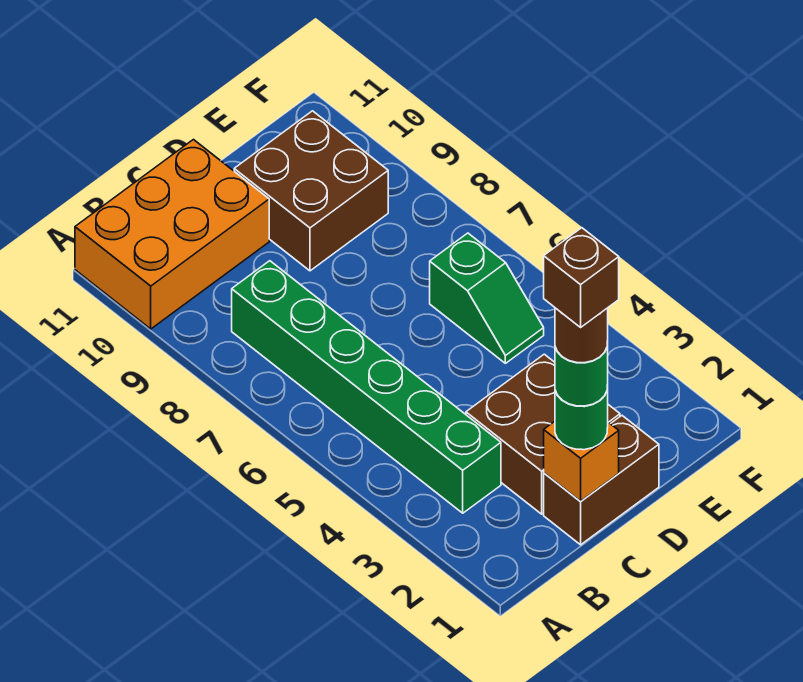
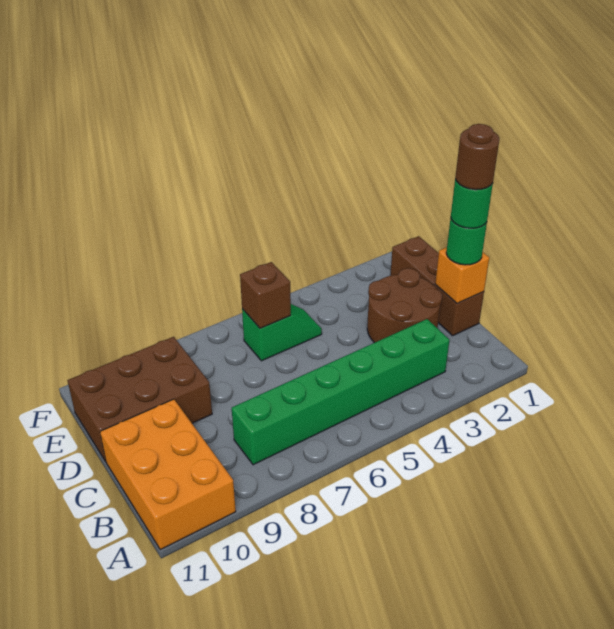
brown 1x2 brick [544,416,659,545] -> brown 1x3 brick [390,236,484,336]
brown 1x1 brick [544,228,619,327] -> brown 1x1 brick moved to [240,262,291,328]
brown 2x2 brick [466,354,620,514] -> brown 2x2 round brick [367,268,442,343]
brown 2x2 brick [234,111,388,271] -> brown 2x3 brick [67,337,212,462]

